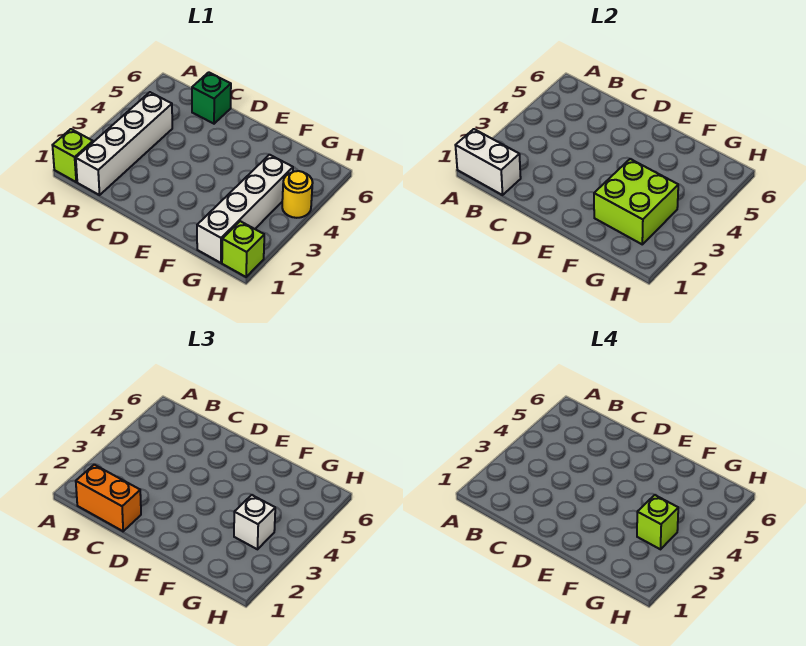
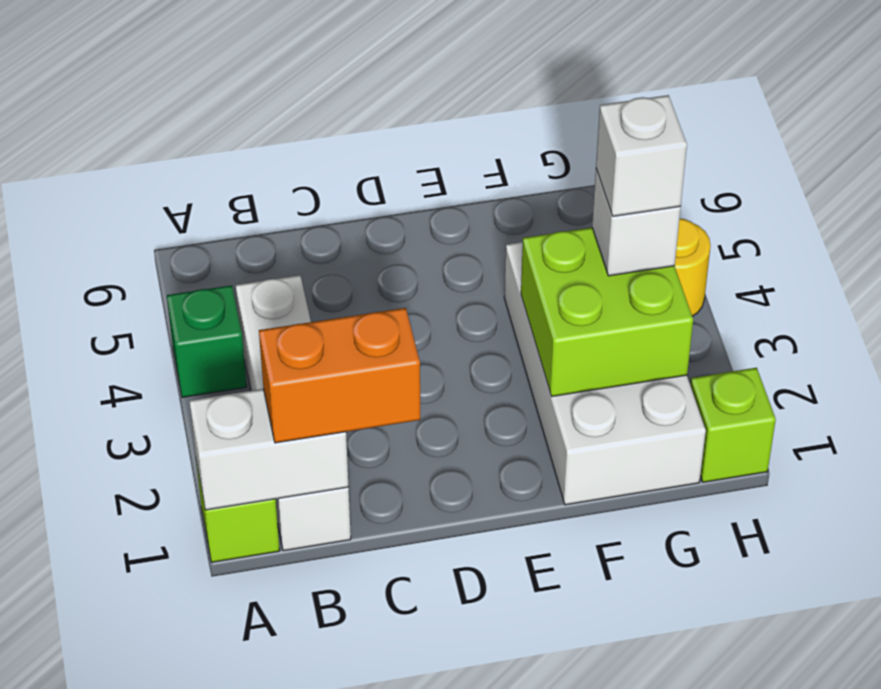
green 1x1 brick [192,72,231,124] -> green 1x1 brick moved to [167,285,247,397]
white 1x4 brick [197,155,293,263] -> white 2x4 brick [504,242,706,505]
lime 1x1 brick [637,495,678,549] -> white 1x1 brick [596,95,687,216]

